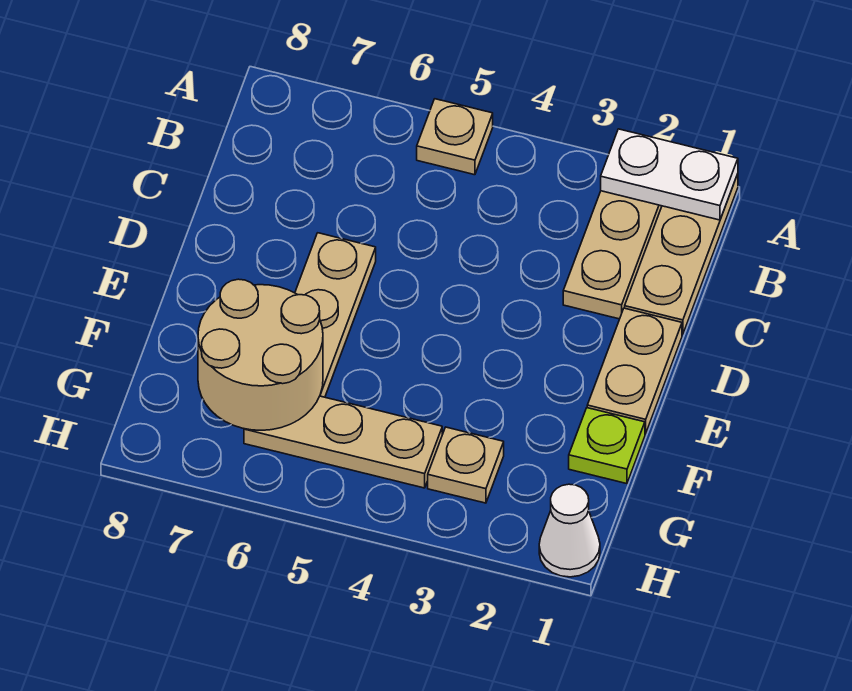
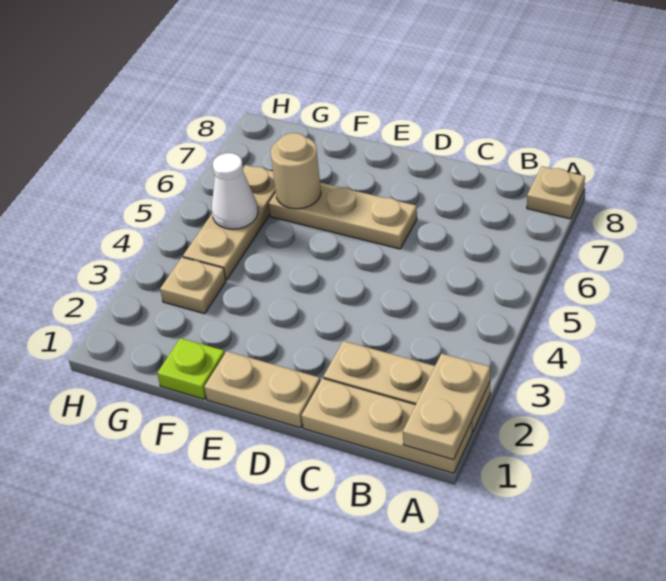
white 1x2 plate [601,129,738,220] -> tan 1x2 plate [403,354,490,460]
tan 1x1 plate [417,99,493,175] -> tan 1x1 plate moved to [527,166,585,219]
tan 2x2 round brick [198,279,323,430] -> tan 1x1 round brick [271,133,321,209]
white 1x1 cone [539,484,600,577] -> white 1x1 cone moved to [212,153,258,229]

